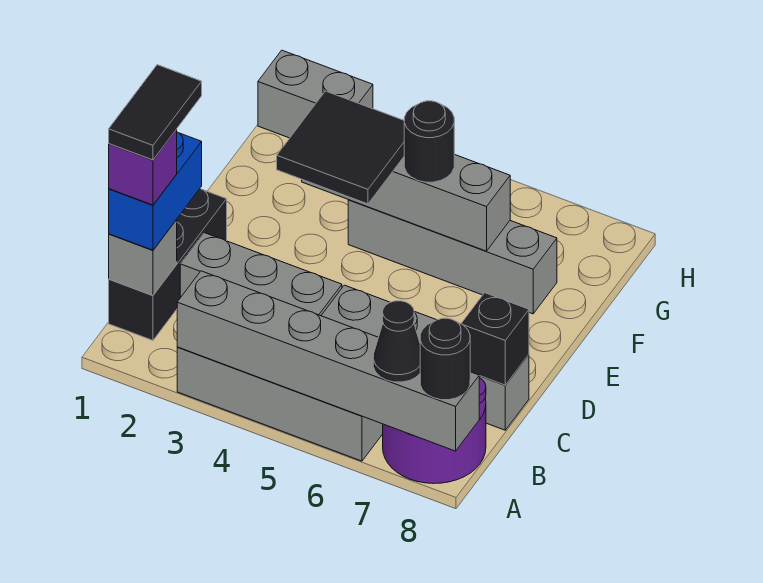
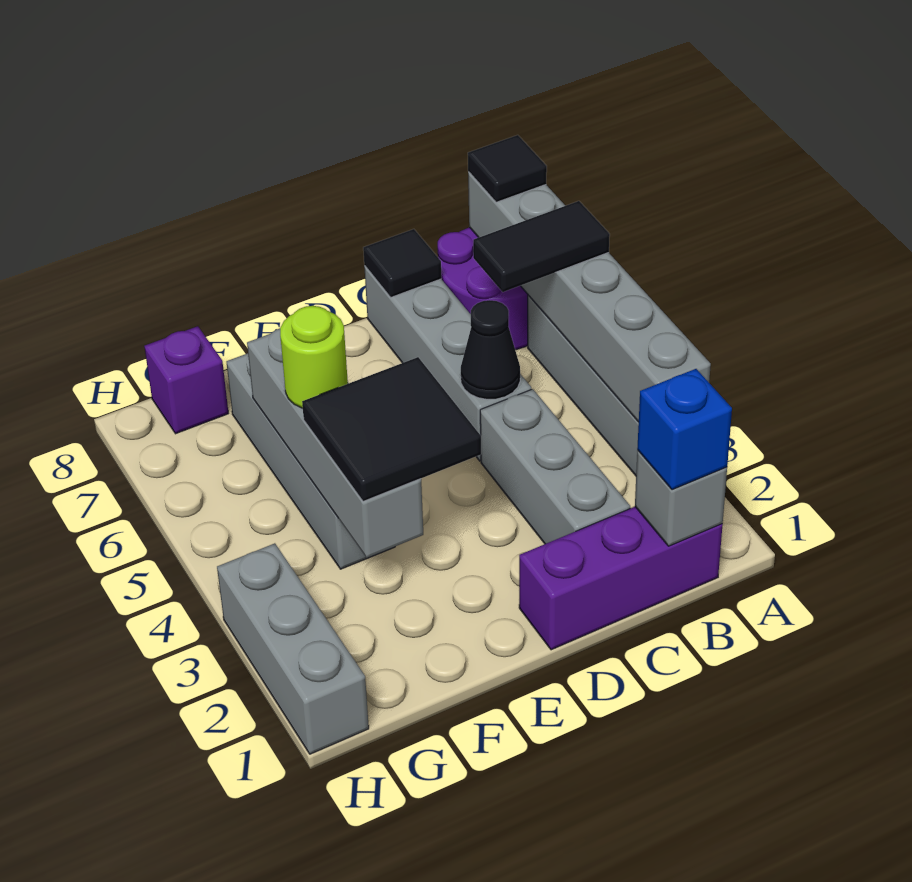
black 1x1 cone [373,301,420,382] -> black 1x1 cone moved to [461,300,520,399]
black 1x1 round brick [420,318,470,400] -> black 1x1 tile [468,135,547,202]
black 1x3 brick [109,188,227,340] -> purple 1x3 brick [519,507,723,650]
blue 1x2 brick [109,132,202,250] -> blue 1x1 brick [637,369,732,490]
purple 1x1 brick [109,129,177,205] -> purple 1x1 brick moved to [144,326,228,434]
black 1x2 tile [109,65,202,160] -> black 1x2 tile moved to [473,201,610,292]
black 1x1 brick [461,293,529,385] -> black 1x1 tile [363,229,442,297]
black 1x1 round brick [404,101,454,182] -> lime 1x1 round brick [280,306,348,408]
grey 1x2 brick [258,50,373,138] -> grey 1x3 brick [217,543,369,754]

